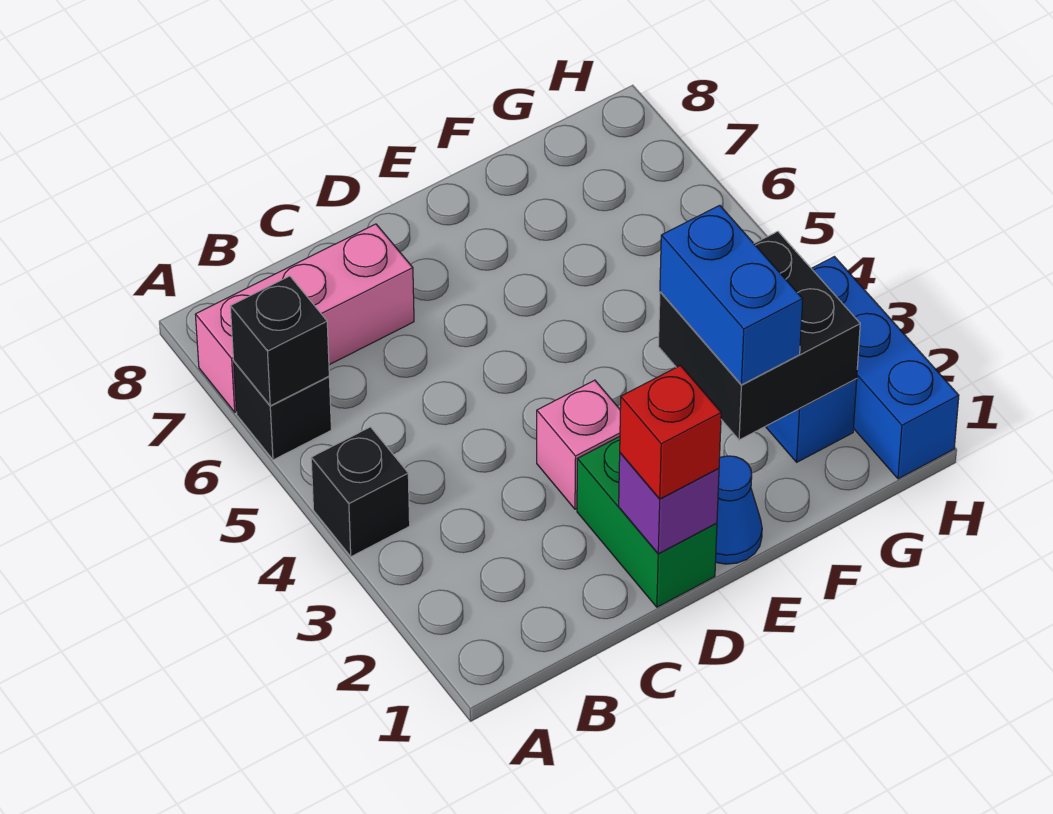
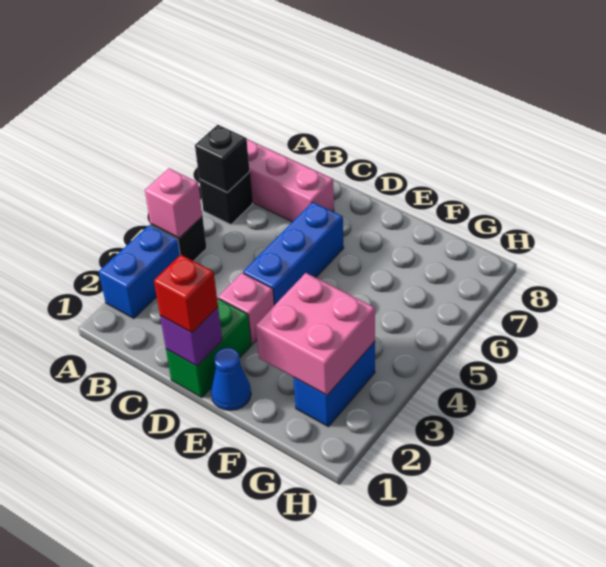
none -> pink 1x1 brick [145,168,202,238]
black 2x2 brick [658,231,860,440] -> pink 2x2 brick [256,273,375,395]
blue 1x2 brick [660,205,803,385] -> blue 1x2 brick moved to [99,225,180,319]
blue 1x3 brick [811,257,959,479] -> blue 1x3 brick moved to [243,202,344,305]

